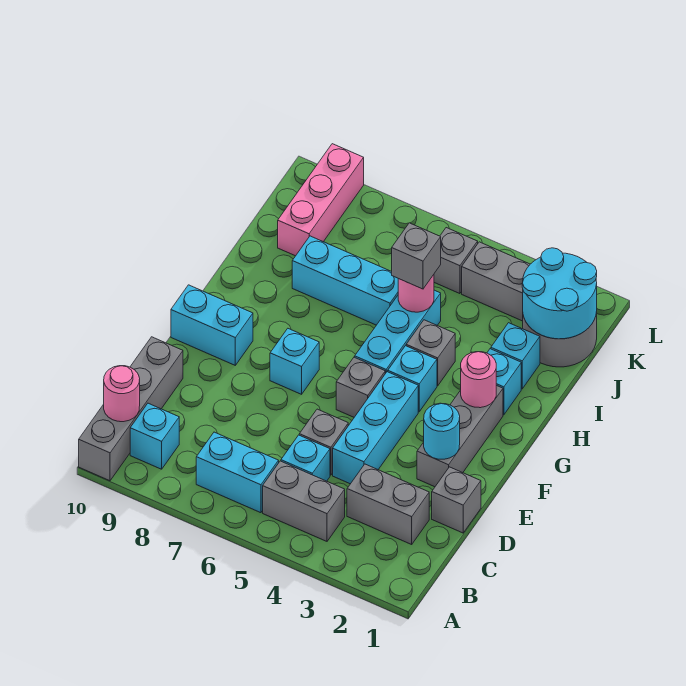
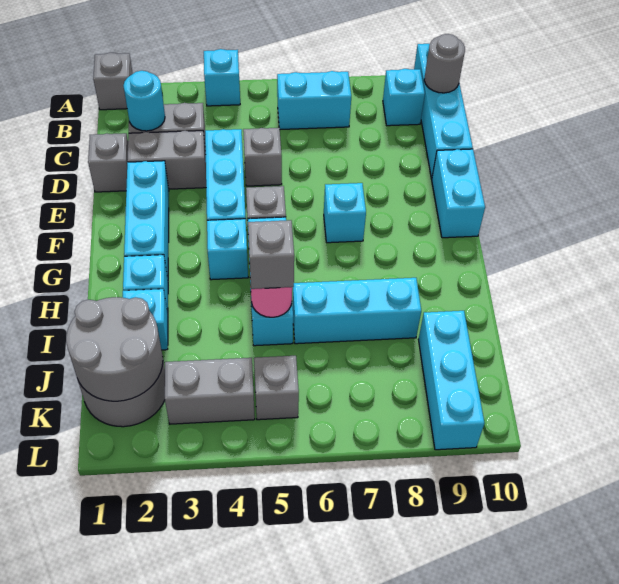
grey 1x4 brick [79,337,183,481] -> cyan 1x4 brick [414,44,473,179]
grey 1x2 brick [263,461,345,541] -> grey 1x2 brick moved to [127,131,206,189]
pink 1x1 round brick [104,366,140,422] -> grey 1x1 round brick [424,34,465,93]
cyan 1x1 brick [281,435,330,481] -> cyan 1x1 brick moved to [204,49,240,106]
grey 1x3 brick [417,385,503,487] -> cyan 1x3 brick [124,161,169,278]
cyan 1x1 round brick [424,403,460,459] -> cyan 1x1 round brick moved to [123,71,165,131]
cyan 1x2 brick [171,285,253,365] -> cyan 1x2 brick turned to [432,149,485,238]
pink 1x1 round brick [461,352,496,408] -> none
grey 1x1 brick [406,320,455,386] -> grey 1x1 brick moved to [93,53,133,110]
cyan 2x2 round brick [522,248,597,339] -> grey 2x2 round brick [66,297,163,401]
pink 1x3 brick [278,144,364,256] -> cyan 1x3 brick [418,311,484,450]

